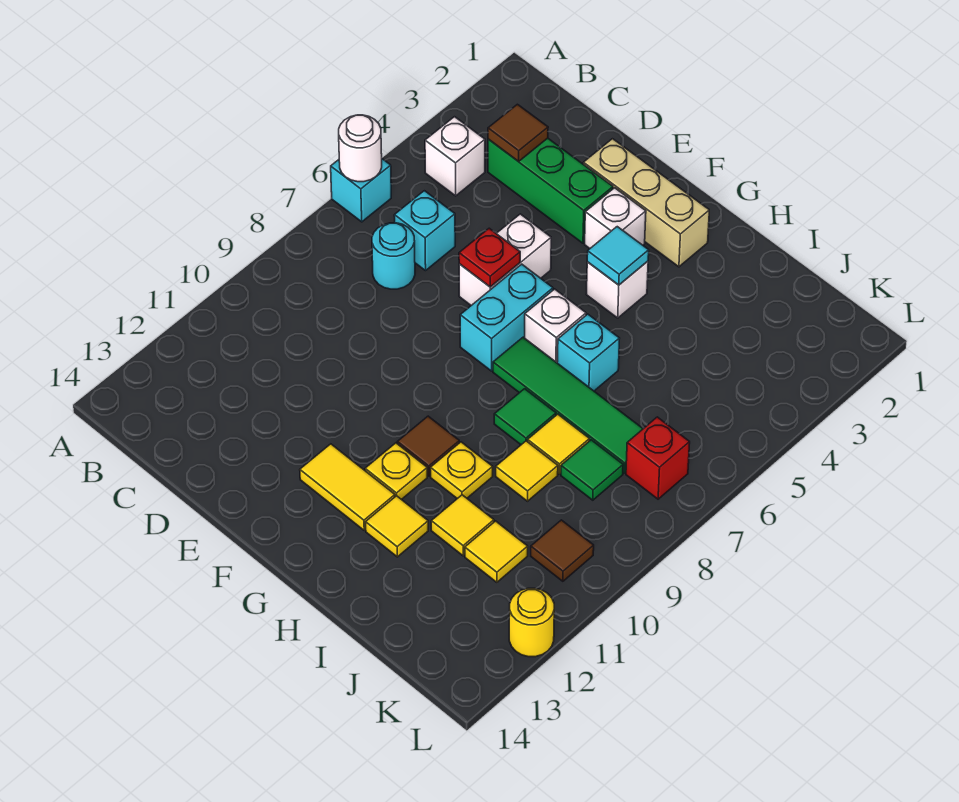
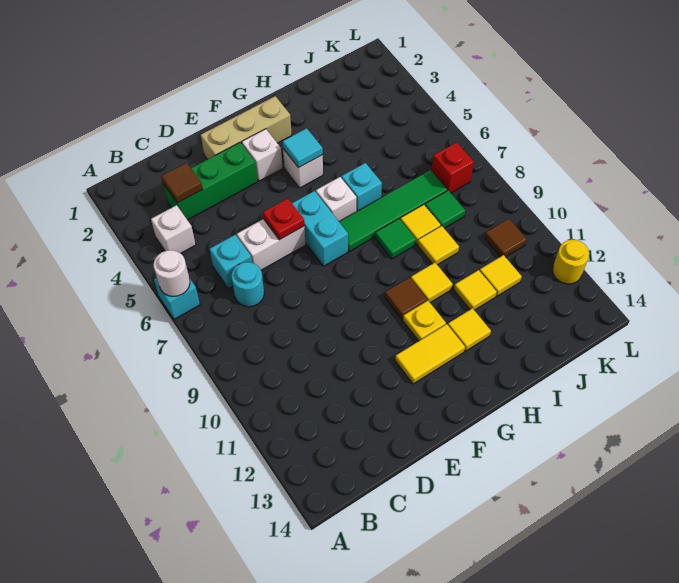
white 1x2 brick [459,214,551,305] -> white 1x2 brick turned to [237,219,306,270]
yellow 1x1 plate [430,442,493,499] -> yellow 1x1 tile [411,263,453,303]

